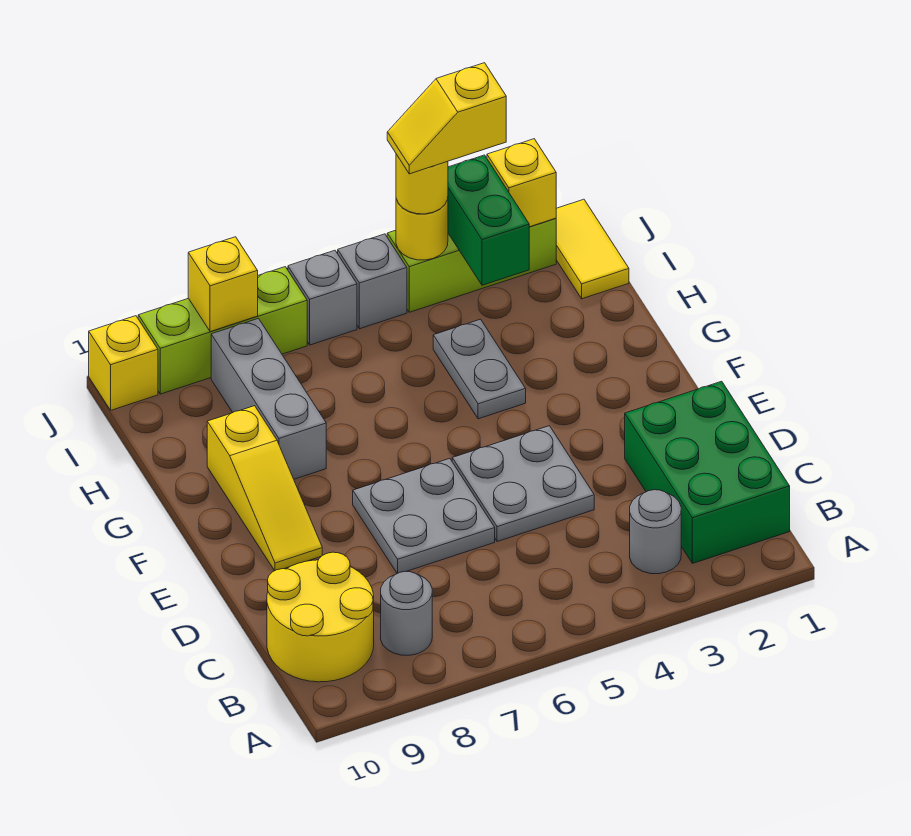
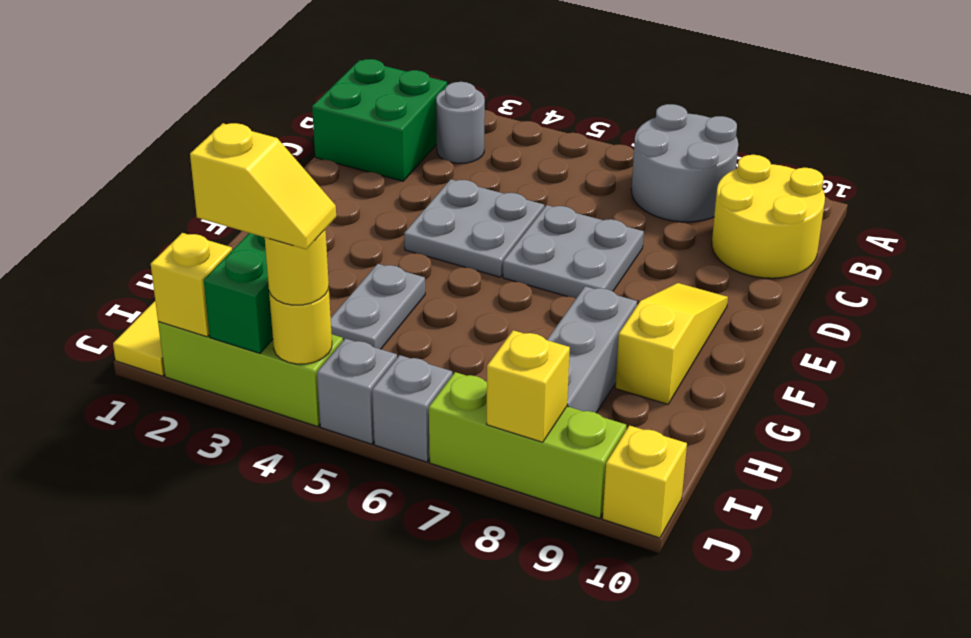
green 2x3 brick [625,381,790,563] -> green 2x2 brick [312,59,447,181]
grey 1x1 round brick [381,571,432,655] -> grey 2x2 round brick [631,104,738,222]

